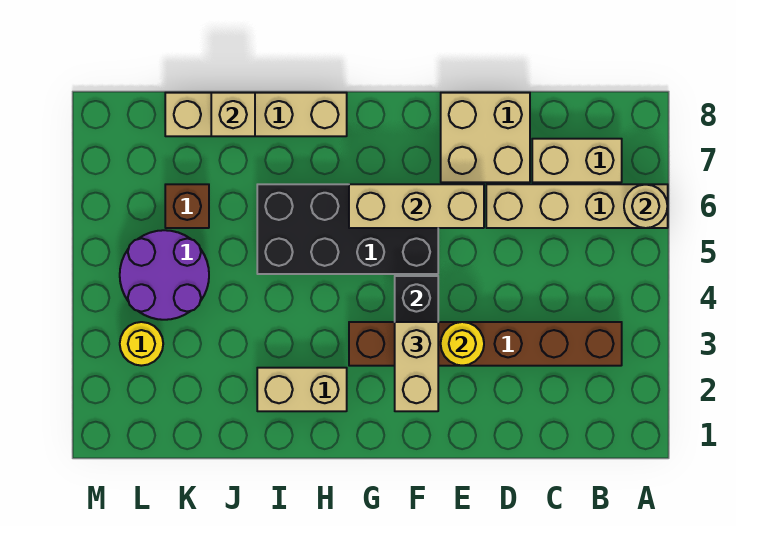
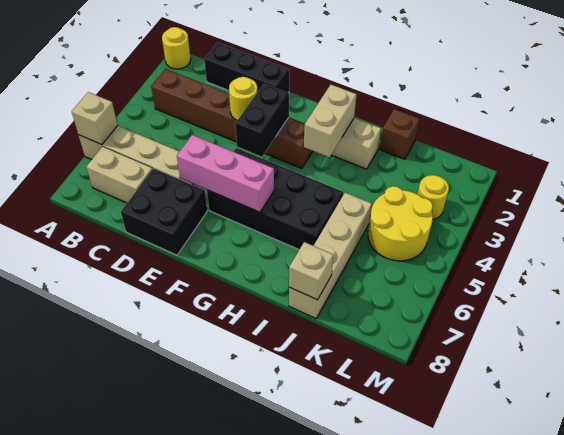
none -> yellow 1x1 round brick [162,27,191,69]
tan 1x1 round brick [624,184,667,228] -> tan 1x1 brick [72,92,118,145]
none -> black 1x3 brick [204,43,289,93]
tan 2x2 brick [441,93,530,182] -> black 2x2 brick [121,168,207,255]
tan 1x3 brick [349,184,484,228] -> pink 1x3 brick [177,135,274,212]
tan 1x2 brick [395,322,438,411] -> tan 1x2 brick moved to [304,85,357,157]
tan 1x4 brick [165,93,347,136] -> tan 1x4 brick turned to [289,193,372,318]
purple 2x2 round brick [120,230,209,320] -> yellow 2x2 round brick [368,186,433,261]
brown 1x1 brick [165,184,209,228] -> brown 1x1 brick moved to [380,109,419,159]

